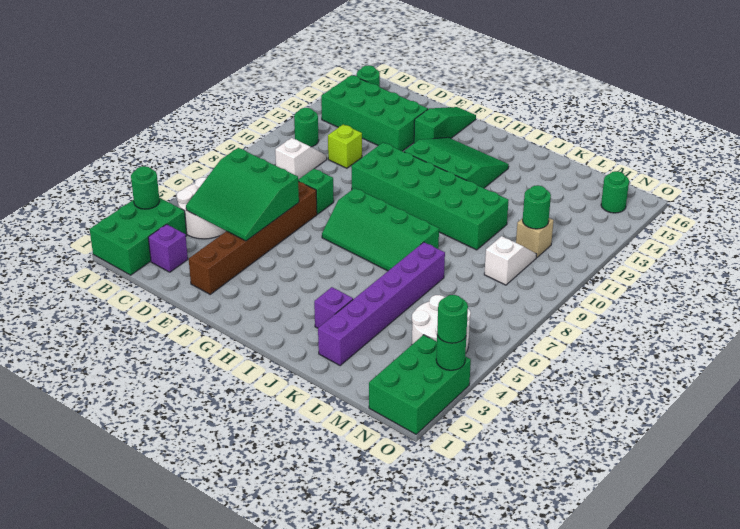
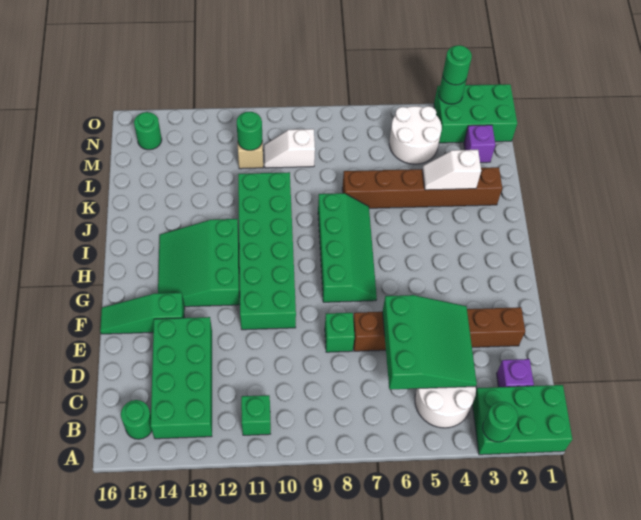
green 1x1 round brick [294,108,319,147] -> green 1x1 brick [241,395,271,435]
white 1x2 slope [275,138,327,180] -> white 1x2 slope moved to [422,150,481,190]
lime 1x1 brick [328,125,362,168] -> none
purple 1x1 brick [314,287,353,328] -> purple 1x1 brick moved to [464,125,495,163]
purple 1x6 brick [318,242,445,365] -> brown 1x6 brick [342,167,502,208]

